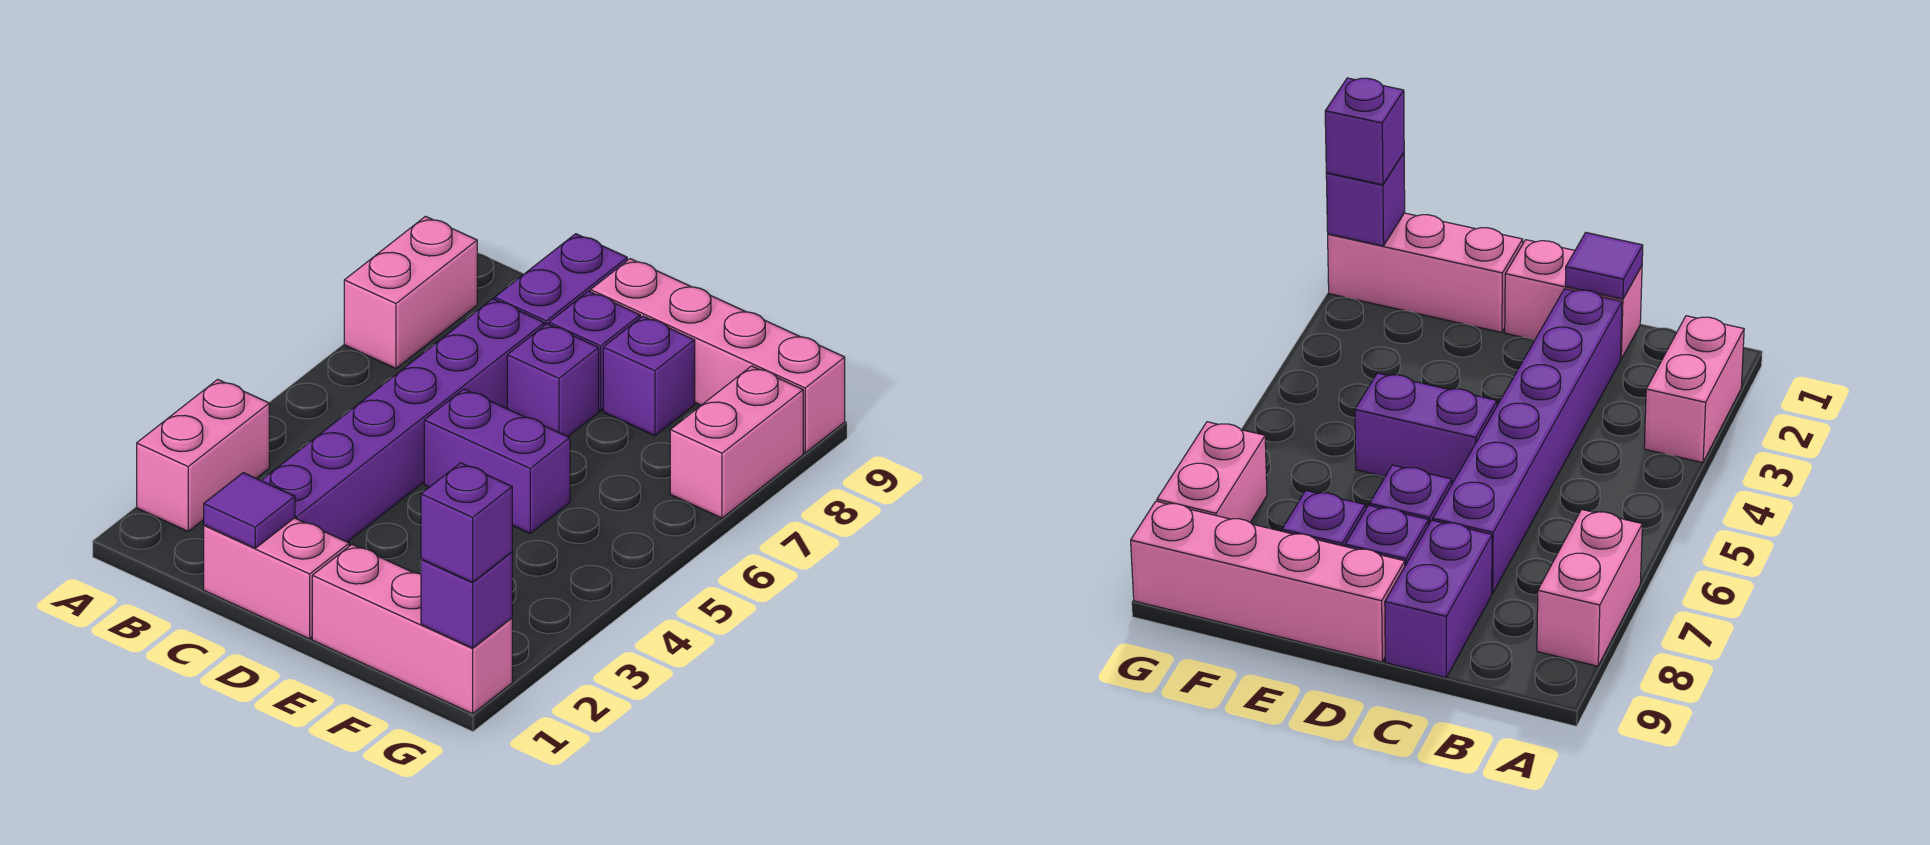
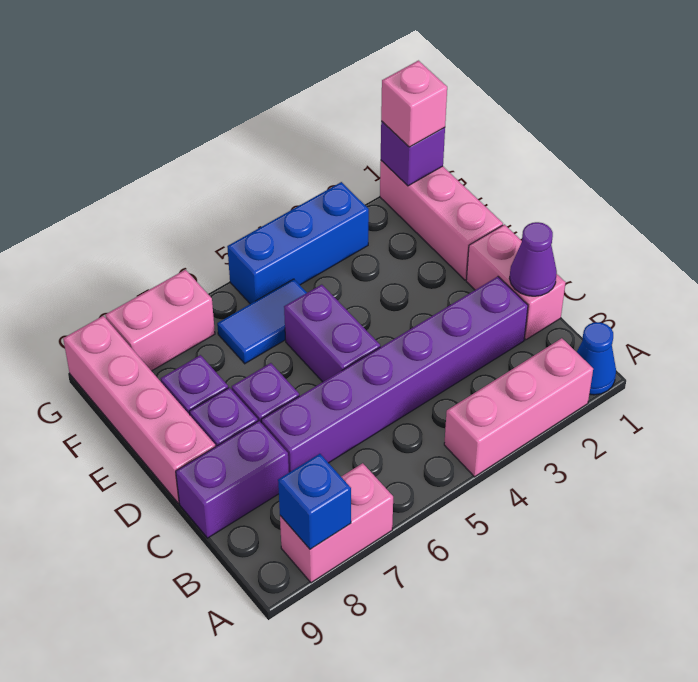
none -> blue 1x1 cone [577,322,616,395]
pink 1x2 brick [137,379,269,531] -> pink 1x3 brick [444,338,593,477]
none -> blue 1x1 brick [278,454,351,549]
purple 1x1 tile [204,473,295,548] -> purple 1x1 cone [509,222,557,296]
none -> blue 1x2 tile [217,279,307,364]
purple 1x1 brick [421,463,512,582] -> pink 1x1 brick [381,61,447,147]
none -> blue 1x3 brick [227,182,369,304]

